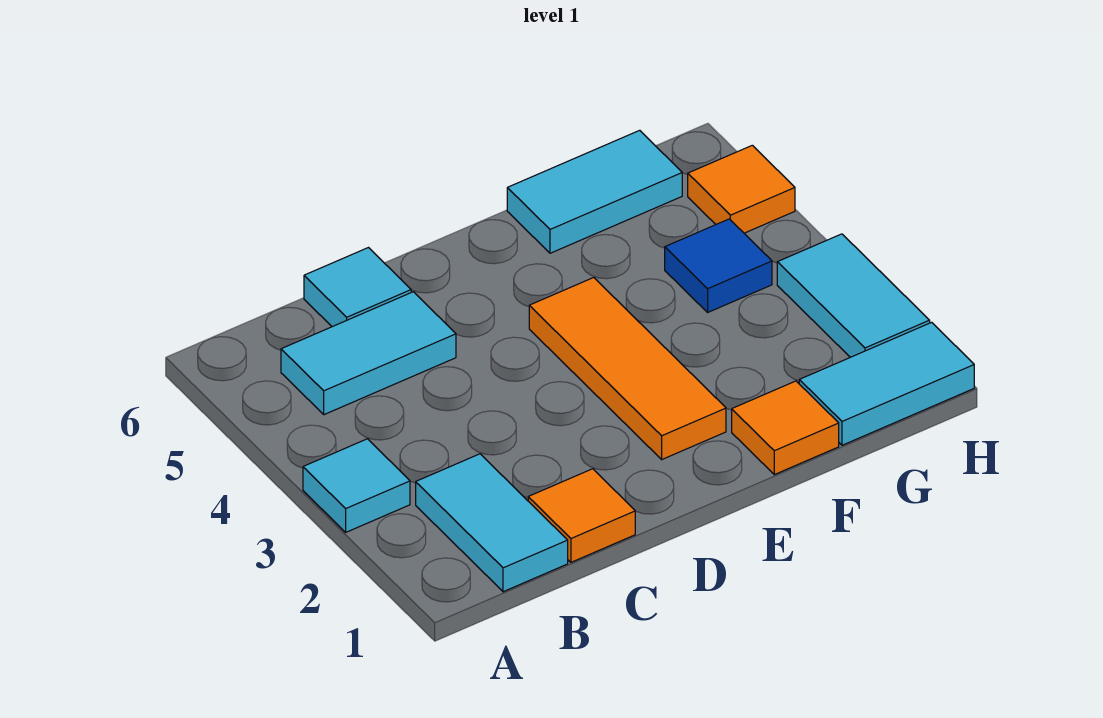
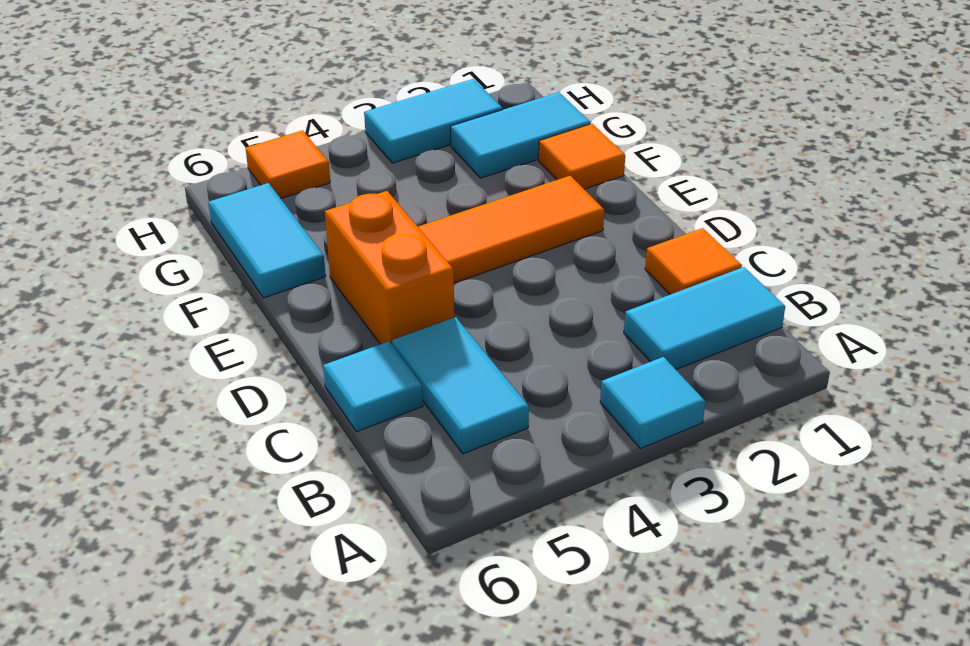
none -> orange 1x2 brick [325,191,454,346]
cyan 1x2 tile [799,322,974,445] -> cyan 1x2 tile turned to [451,92,591,178]
blue 1x1 tile [665,219,772,312] -> none

